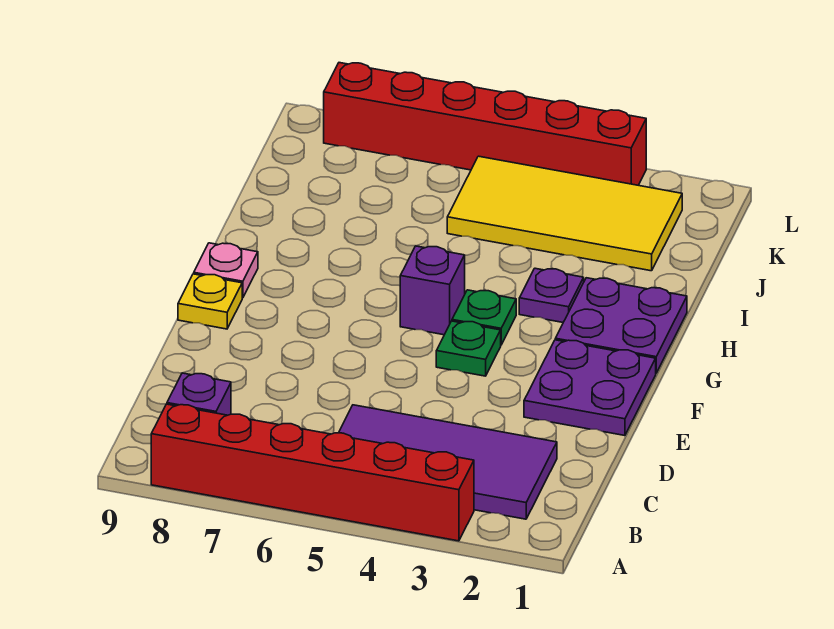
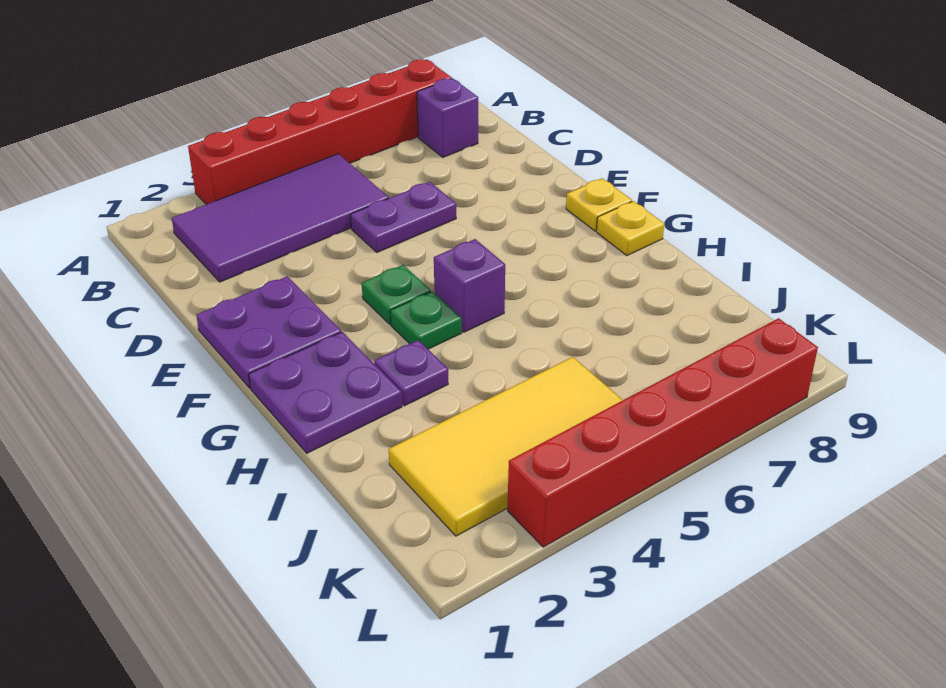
none -> purple 1x2 plate [350,182,456,252]
pink 1x1 plate [194,243,258,298] -> yellow 1x1 plate [597,201,664,256]

